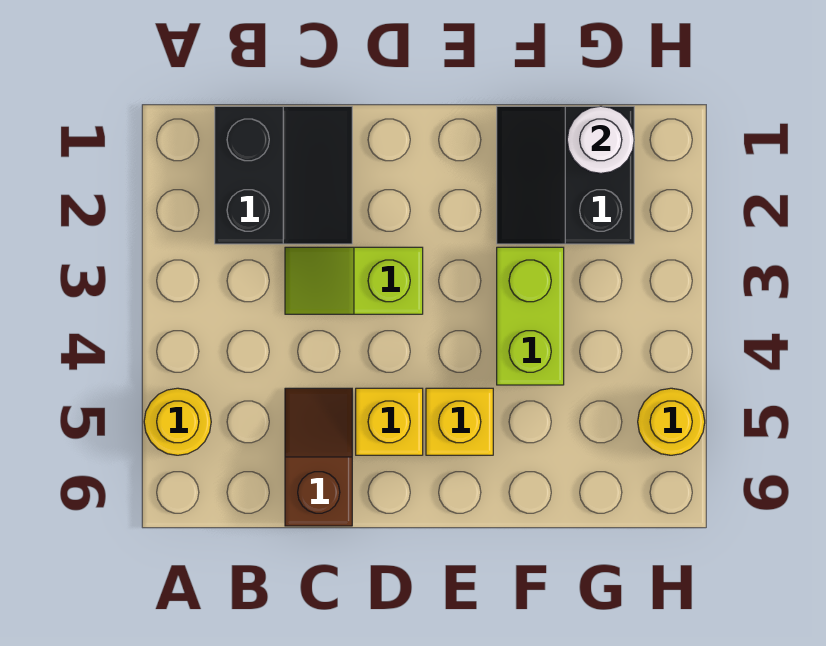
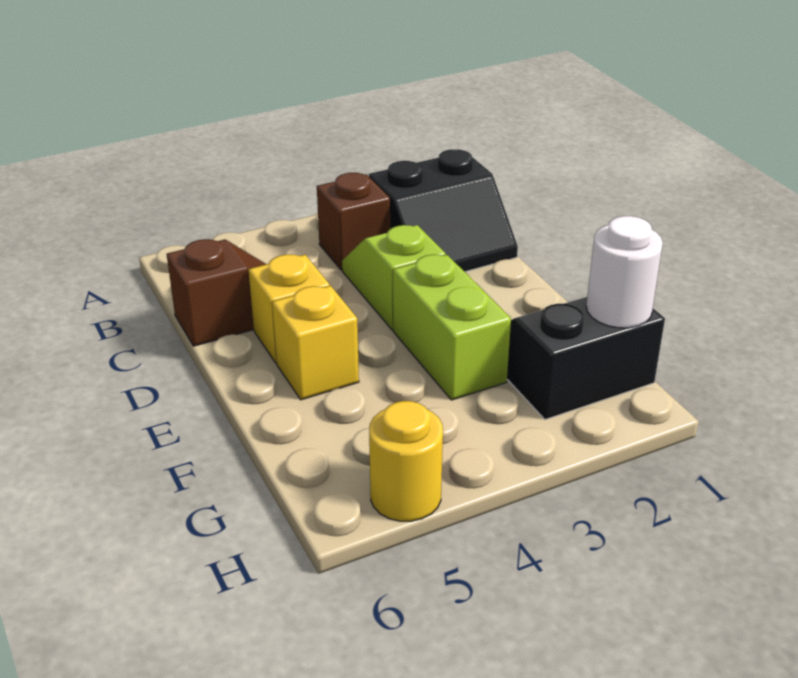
yellow 1x1 round brick [144,388,211,455] -> none
none -> brown 1x1 brick [317,173,390,270]
lime 1x2 brick [497,247,564,385] -> lime 1x2 brick turned to [393,255,511,400]

